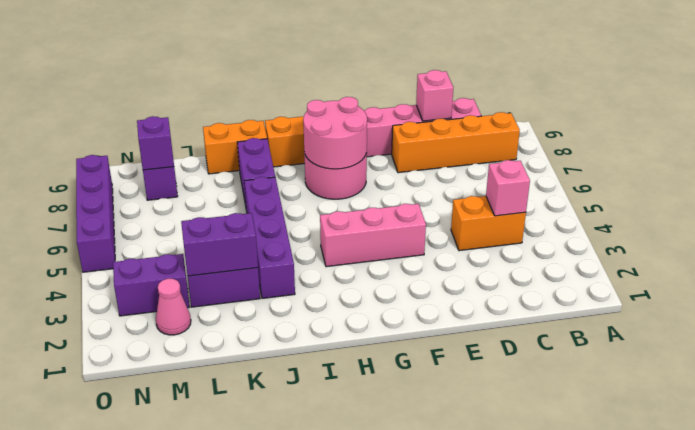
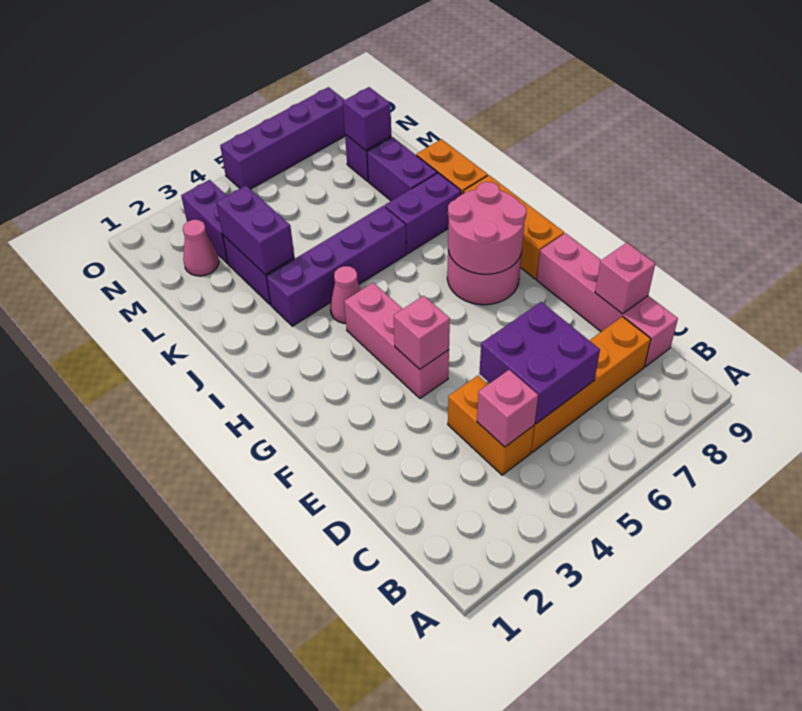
orange 1x4 brick [392,112,520,173] -> orange 1x4 brick turned to [531,317,651,452]
none -> purple 2x2 brick [479,302,600,424]
none -> pink 1x1 brick [394,296,450,369]
none -> pink 1x1 cone [330,266,361,323]
none -> purple 1x2 brick [367,137,437,201]

